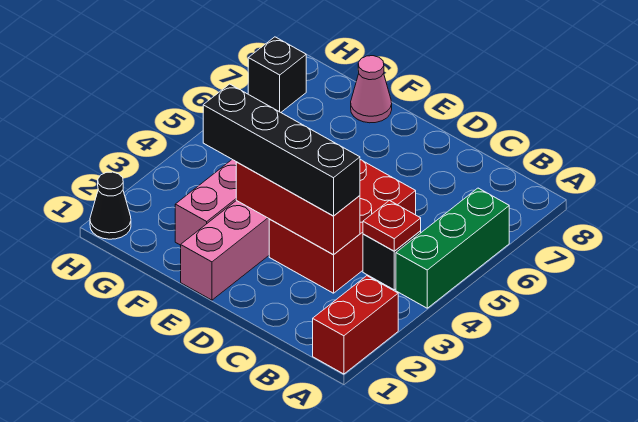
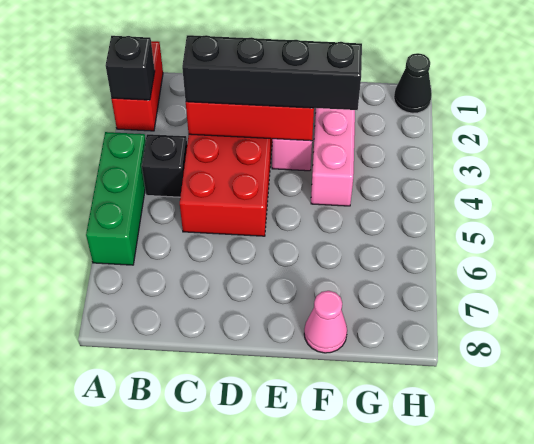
red 1x1 plate [363,200,421,251] -> none
black 1x1 brick [248,37,306,112] -> black 1x1 brick moved to [106,36,155,100]

